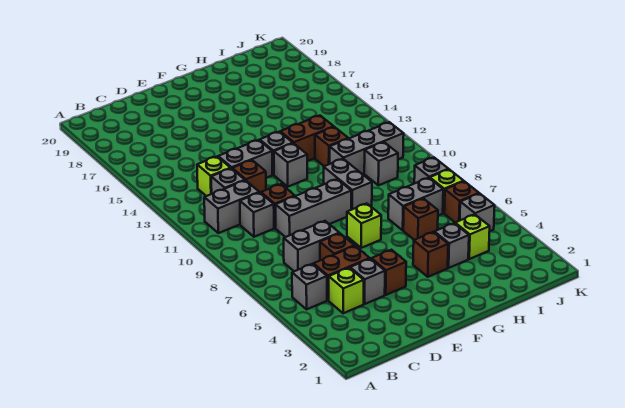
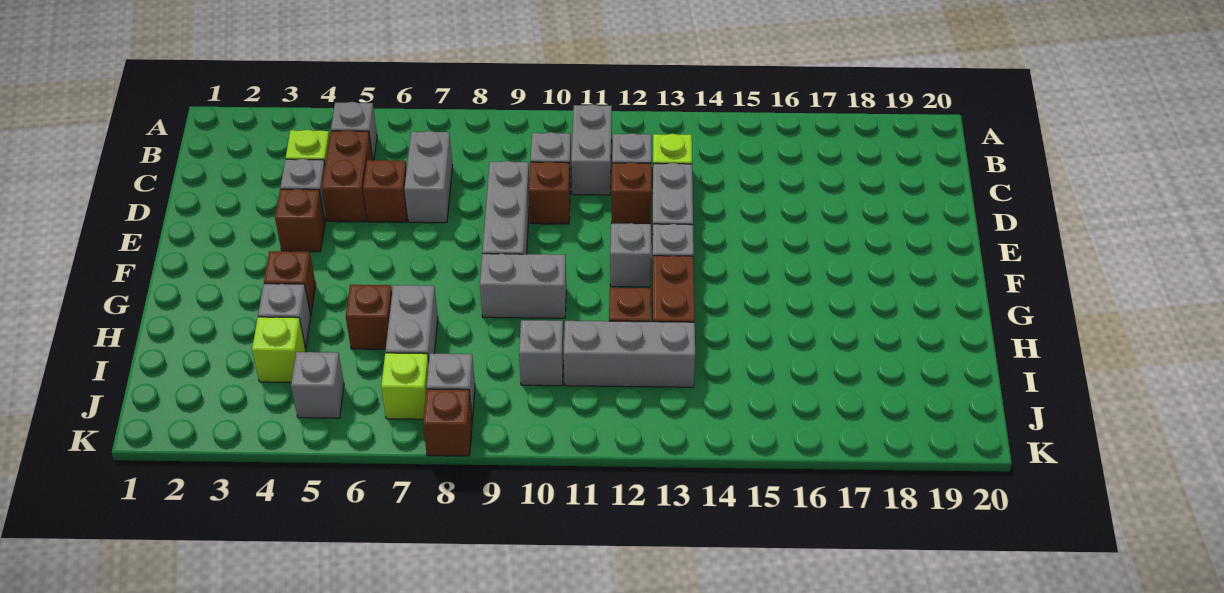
lime 1x1 brick [347,204,381,248] -> none
grey 1x3 brick [330,122,404,174] -> grey 1x3 brick turned to [564,321,695,387]
brown 1x1 brick [444,181,479,223] -> brown 1x1 brick moved to [423,389,472,456]

